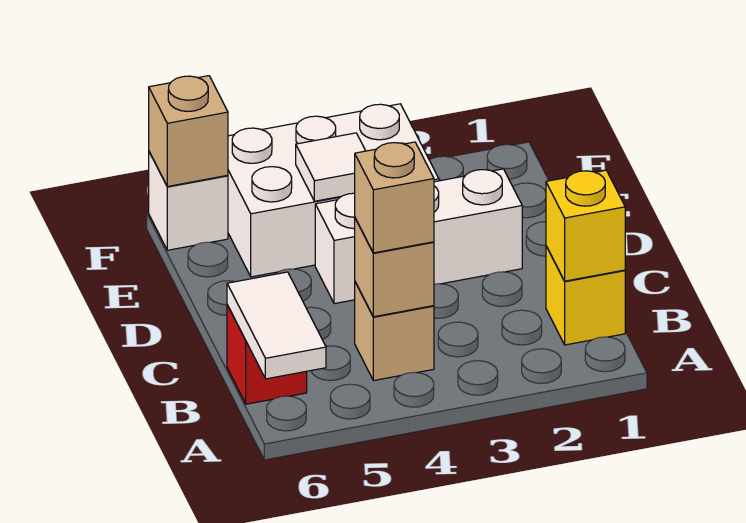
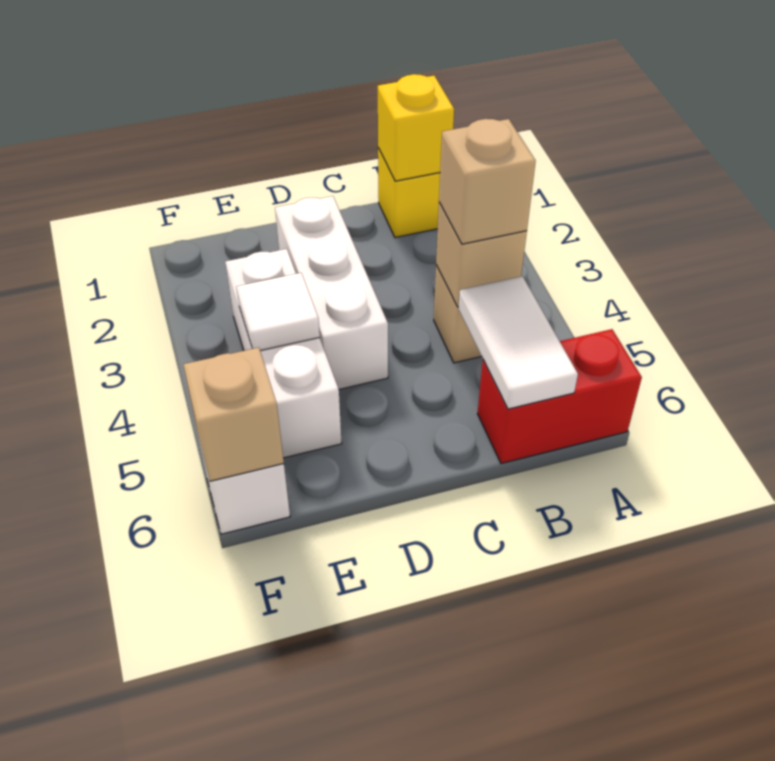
white 1x2 tile [227,272,326,379] -> white 1x2 tile turned to [459,276,578,409]
red 1x1 brick [227,305,307,404] -> red 1x2 brick [478,329,642,464]
white 2x3 brick [228,104,439,277] -> white 1x3 brick [225,249,342,458]

